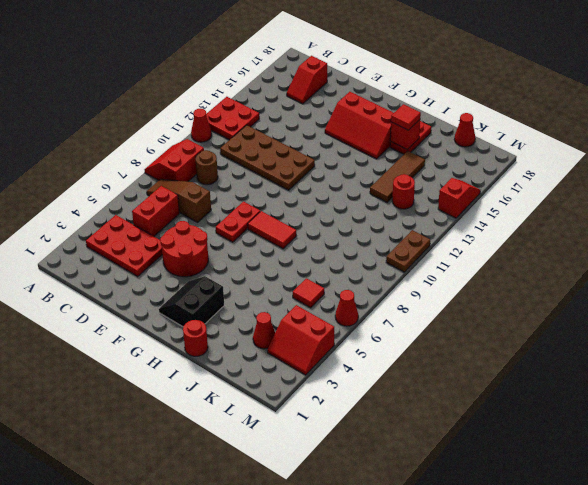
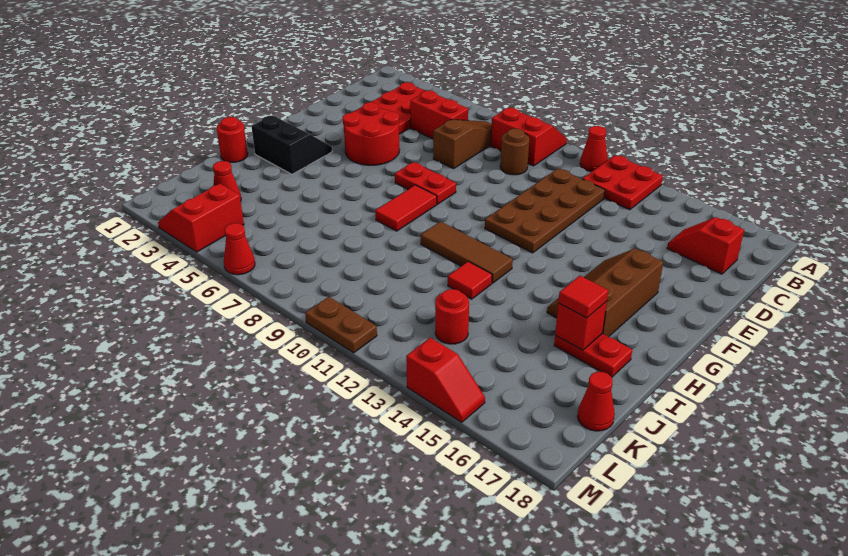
red 2x3 slope [325,92,393,159] -> brown 2x3 slope [547,248,663,337]
brown 1x3 tile [370,151,425,202] -> brown 1x3 tile moved to [421,222,513,283]
red 1x1 tile [293,278,324,308] -> red 1x1 tile moved to [448,262,492,299]

